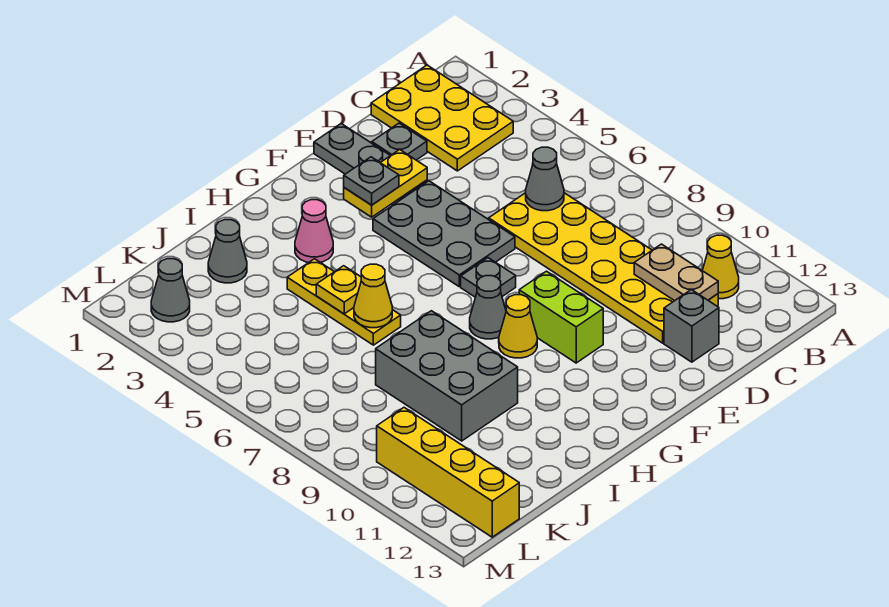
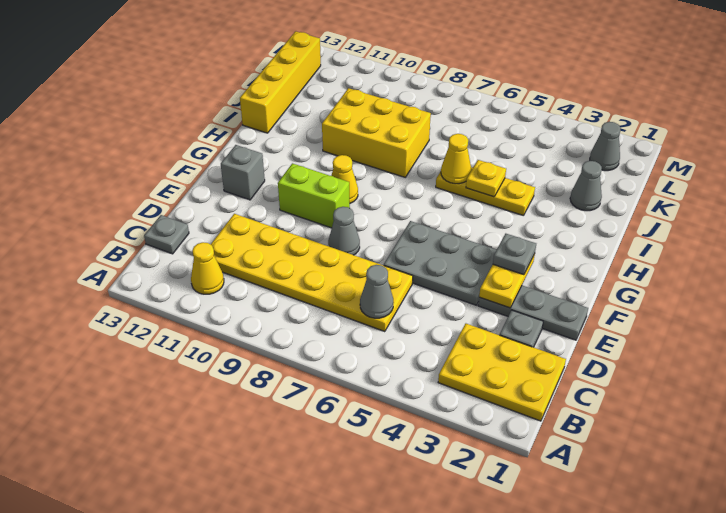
tan 1x2 plate [634,244,718,301] -> none
grey 1x1 brick [664,290,719,362] -> grey 1x1 brick moved to [221,145,265,200]
grey 1x1 plate [461,258,516,297] -> grey 1x1 plate moved to [144,215,189,254]
grey 1x1 cone [470,276,506,339] -> grey 1x1 cone moved to [328,207,360,255]
pink 1x1 cone [295,200,333,263] -> none
grey 2x3 brick [376,311,518,441] -> yellow 2x3 brick [322,88,431,177]
yellow 1x4 brick [377,408,519,537] -> yellow 1x4 brick turned to [240,31,321,133]

